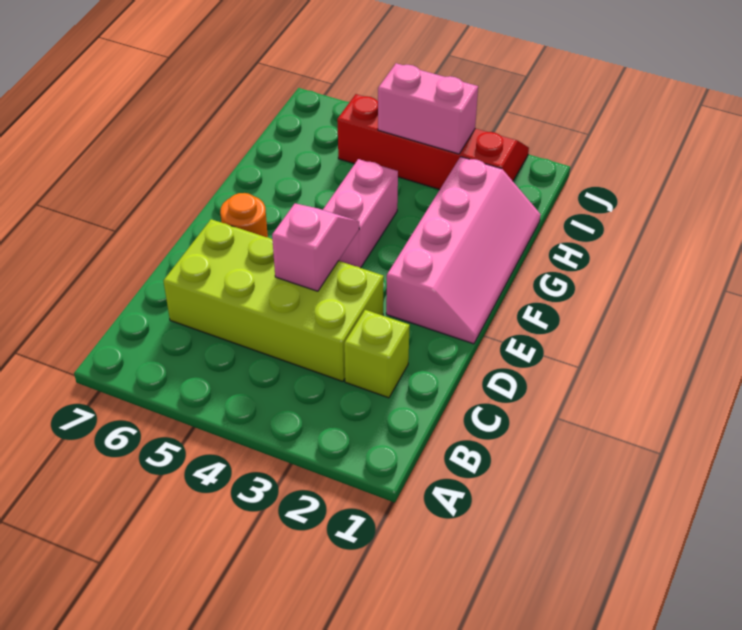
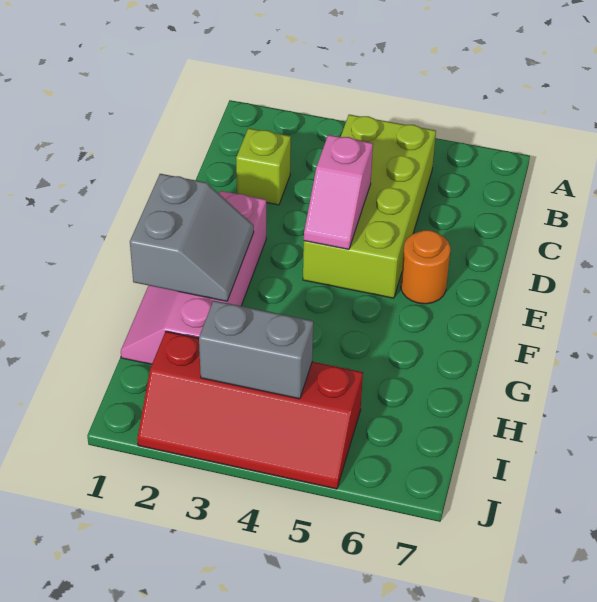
lime 2x4 brick [163,219,384,381] -> lime 2x4 brick turned to [303,115,436,298]
none -> grey 2x2 slope [130,174,254,301]
pink 1x2 brick [323,159,398,268] -> none
pink 1x2 brick [378,63,478,154] -> grey 1x2 brick [199,301,313,399]

